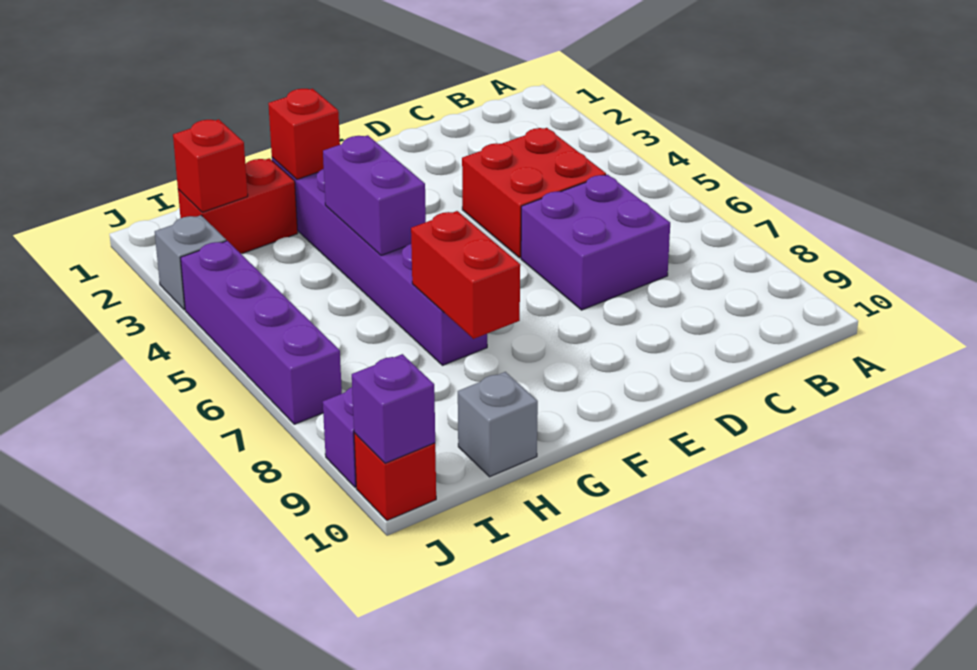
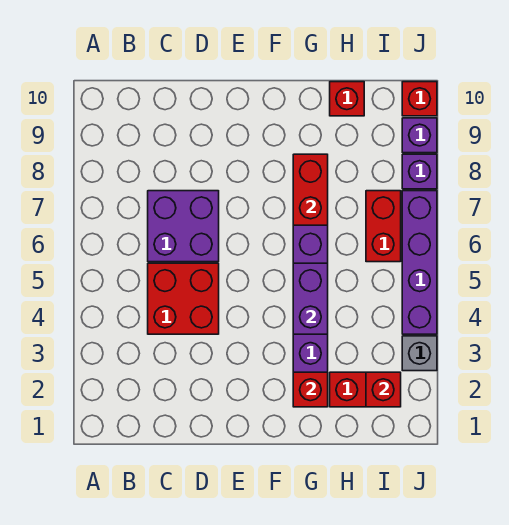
grey 1x1 brick [458,372,538,477] -> red 1x1 brick [330,82,364,116]
none -> red 1x2 brick [366,191,401,262]
purple 1x1 brick [352,354,435,463] -> purple 1x1 brick moved to [402,154,437,189]

